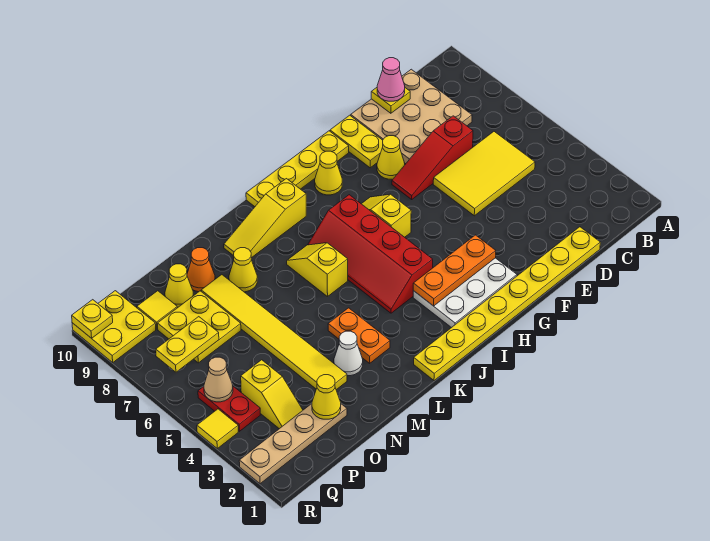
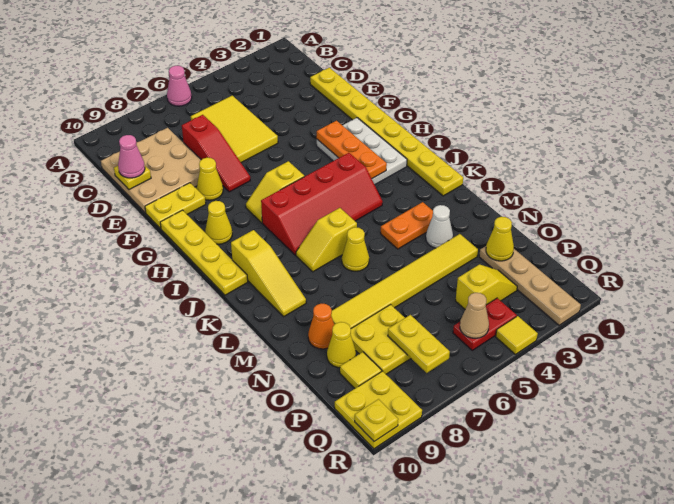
none -> pink 1x1 cone [167,66,192,106]
yellow 1x1 cone [229,248,257,292] -> yellow 1x1 cone moved to [342,227,369,271]

